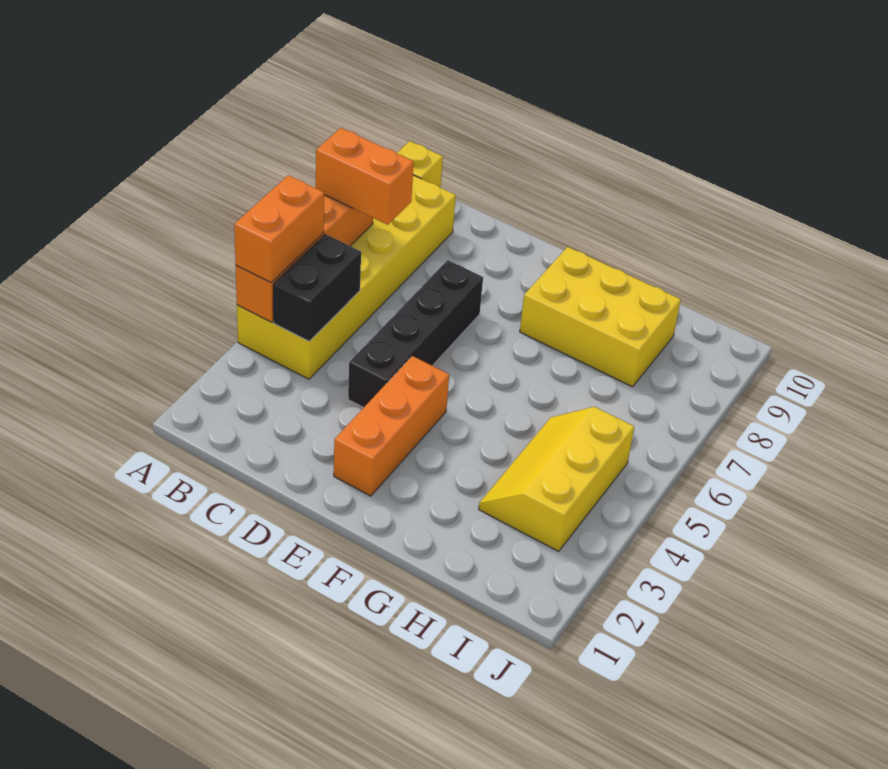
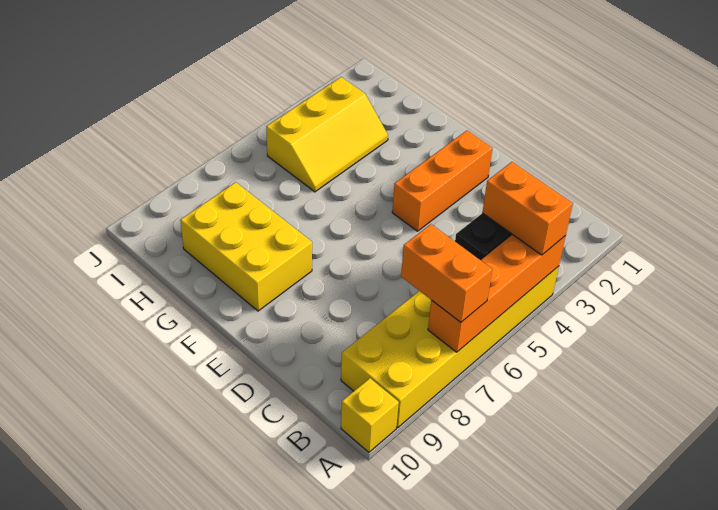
orange 1x2 brick [234,175,324,283] -> orange 1x2 brick turned to [482,162,573,255]
black 1x4 brick [348,260,483,408] -> none

